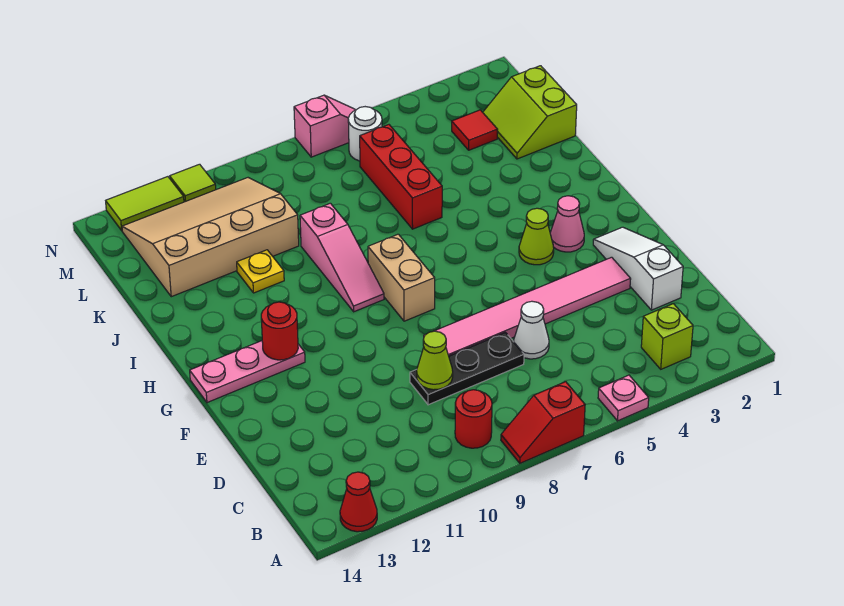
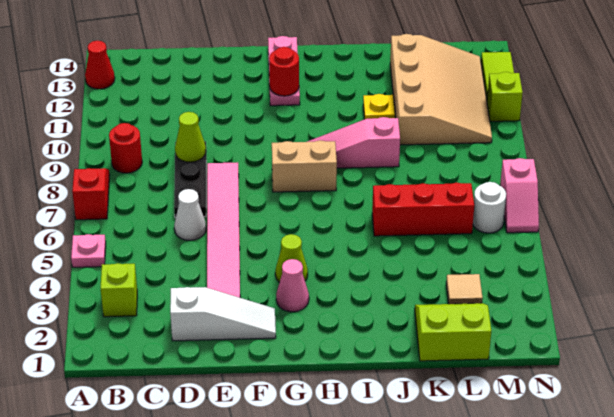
red 1x1 tile [452,110,498,150] -> tan 1x1 tile [446,274,483,304]
lime 1x1 tile [170,164,216,202] -> lime 1x1 brick [487,72,522,121]

